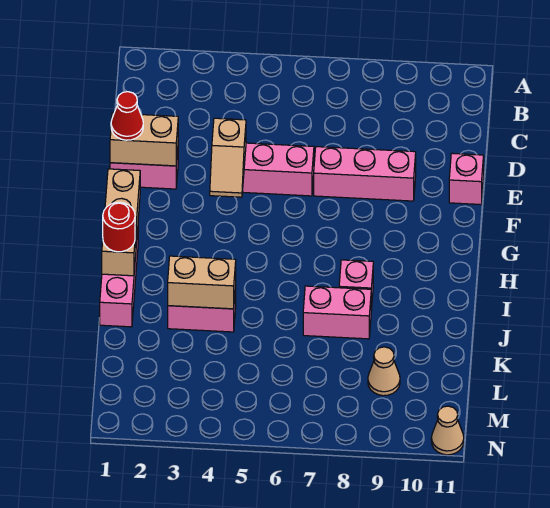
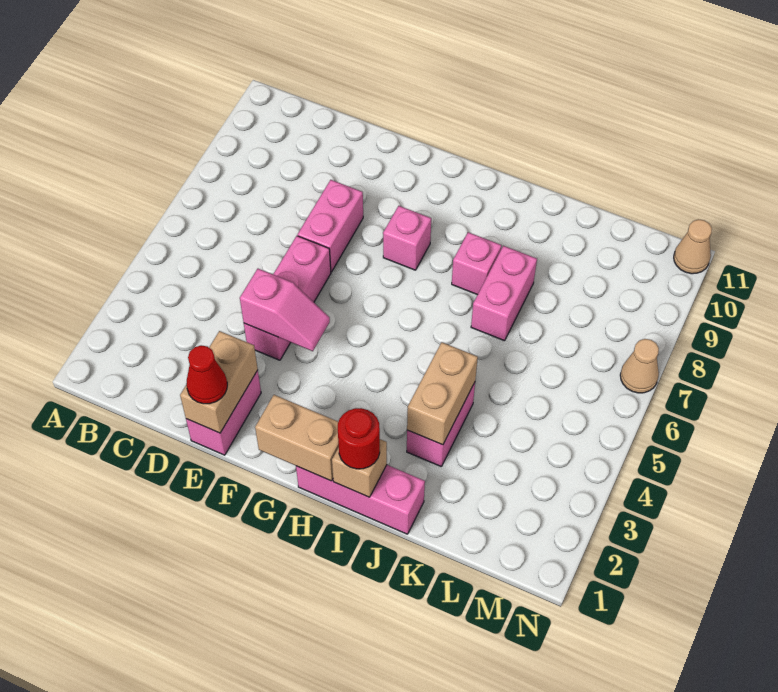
tan 1x2 slope [210,118,246,197] -> pink 1x2 slope [240,269,330,351]
pink 1x3 brick [314,147,416,201] -> pink 1x2 brick [298,180,363,272]
pink 1x1 brick [449,153,484,204] -> pink 1x1 brick moved to [383,206,431,270]
tan 1x1 cone [368,347,400,396] -> tan 1x1 cone moved to [620,339,659,393]

